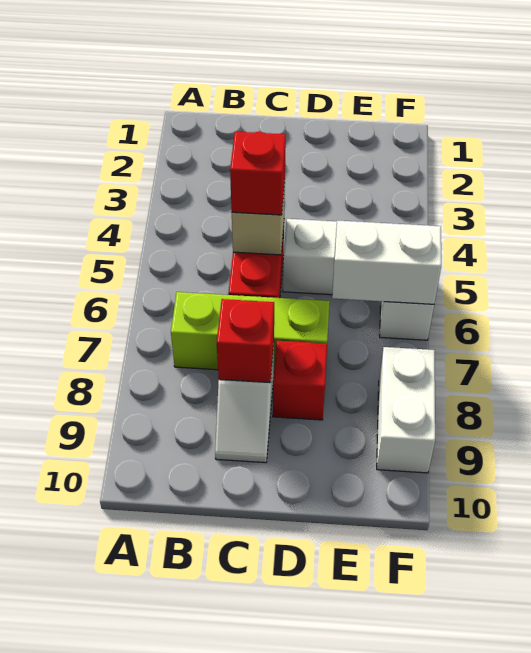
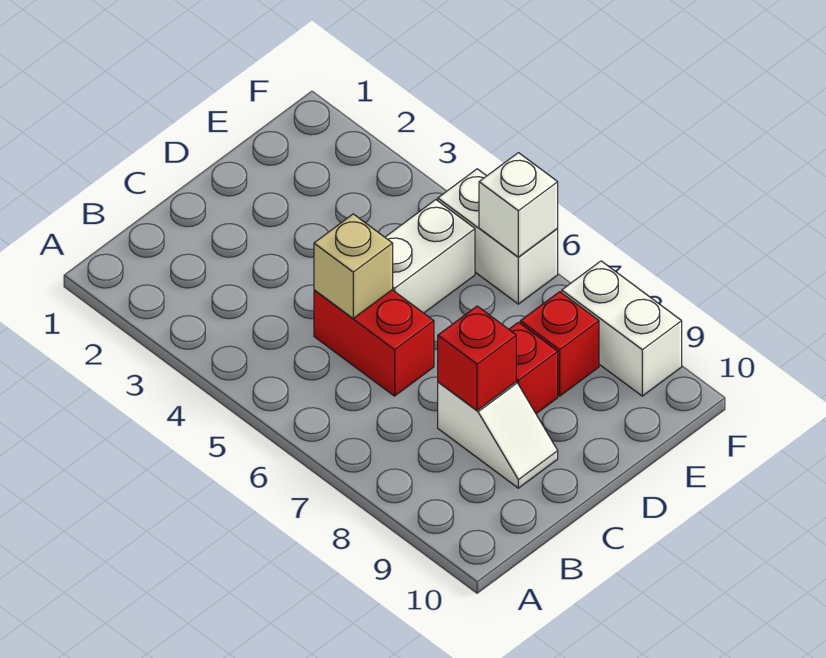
lime 1x3 brick [171,292,330,370] -> none
red 1x1 brick [230,132,286,215] -> red 1x1 brick moved to [520,292,599,396]
white 1x2 brick [332,220,441,304] -> white 1x1 brick [479,153,558,257]

